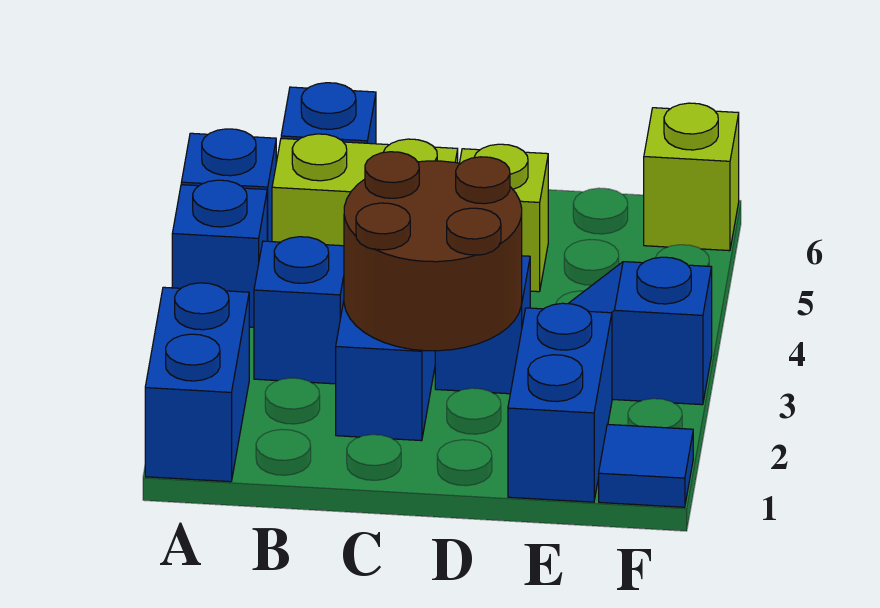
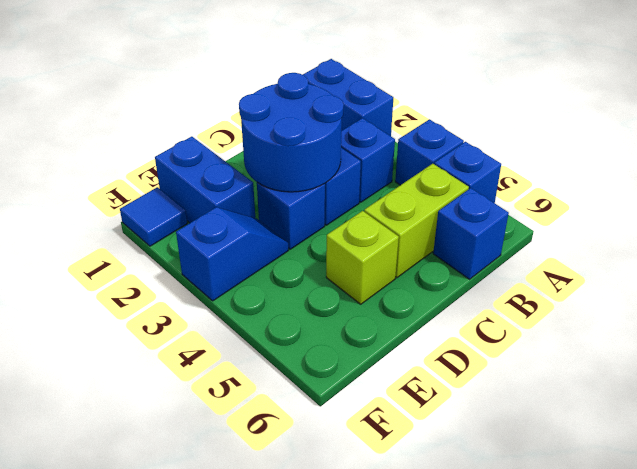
brown 2x2 round brick [344,152,522,351] -> blue 2x2 round brick [239,73,344,192]
lime 1x1 brick [644,103,739,251] -> none

